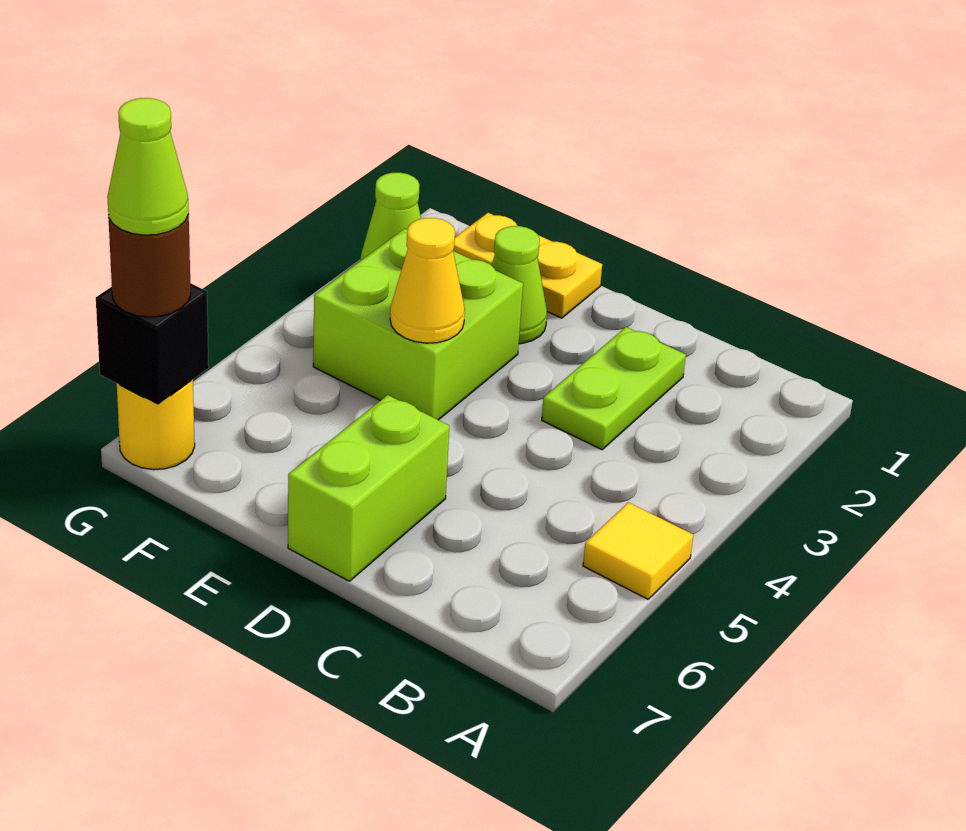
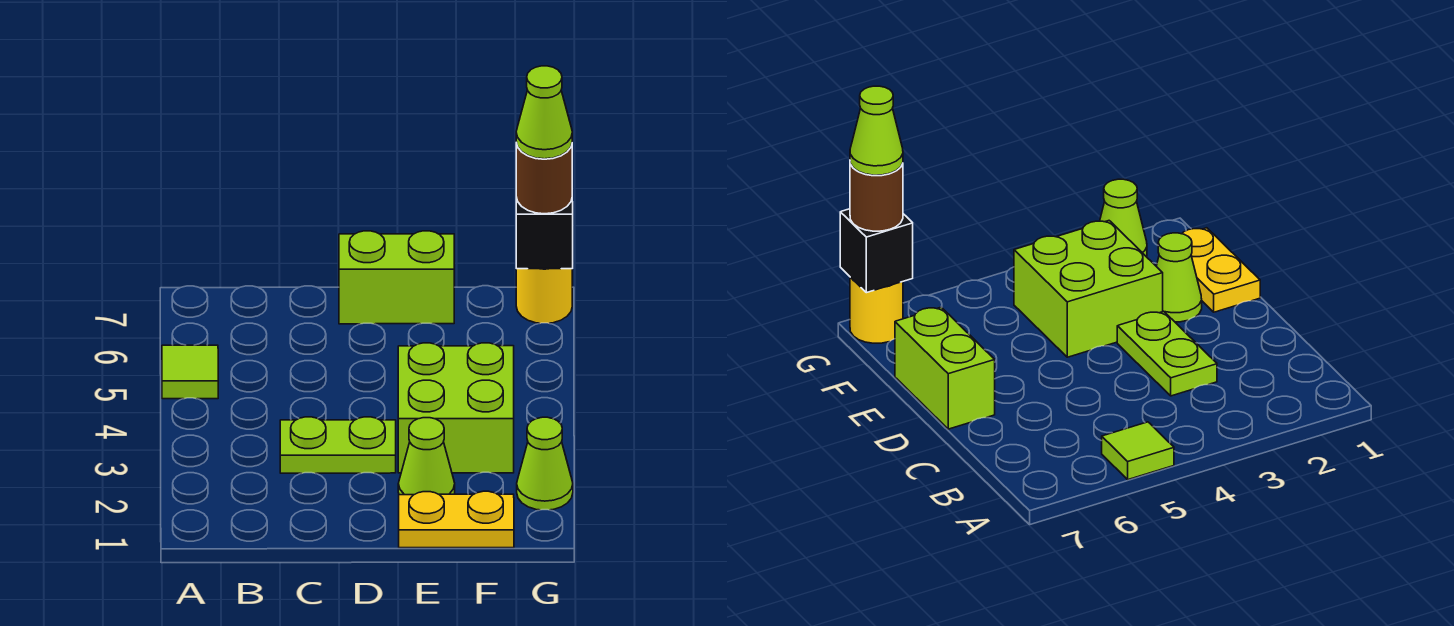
yellow 1x1 tile [583,502,693,599] -> lime 1x1 tile [162,345,218,399]
lime 1x2 plate [542,327,686,450] -> lime 1x2 plate turned to [280,417,396,473]
lime 1x2 brick [288,395,449,581] -> lime 1x2 brick turned to [339,231,454,324]
yellow 1x1 cone [390,218,465,343] -> none

